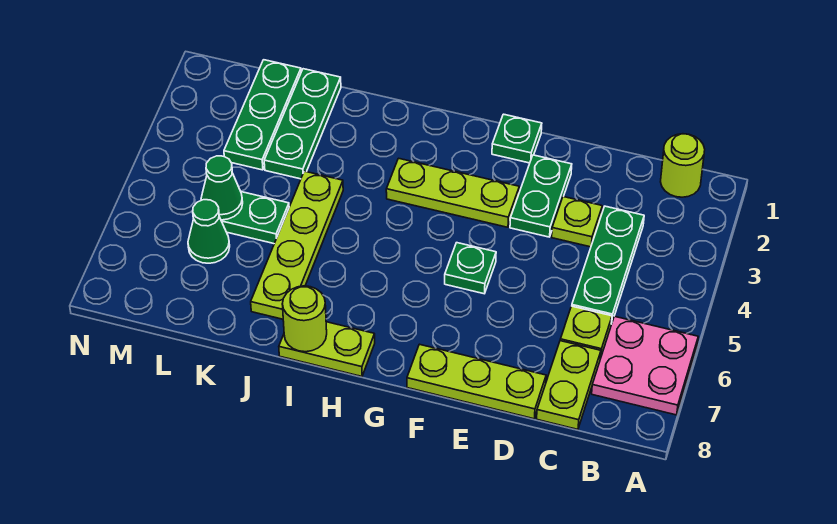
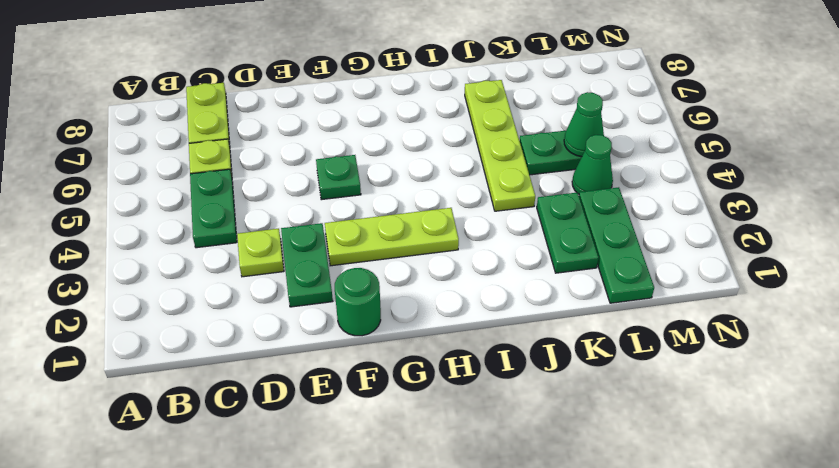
pink 2x2 plate [592,316,698,415] -> none
lime 1x1 round brick [661,134,705,197] -> none
green 1x3 plate [572,206,644,324] -> green 1x2 plate [190,169,237,248]
lime 1x3 plate [407,344,546,419] -> none
green 1x1 plate [492,114,542,163] -> green 1x1 round brick [335,268,381,336]
lime 1x2 plate [279,322,375,376] -> none
lime 1x1 round brick [282,286,327,352] -> none
green 1x3 plate [264,69,341,179] -> green 1x2 plate [537,193,599,273]
green 1x1 cone [188,200,230,263] -> green 1x1 cone moved to [572,135,613,194]

